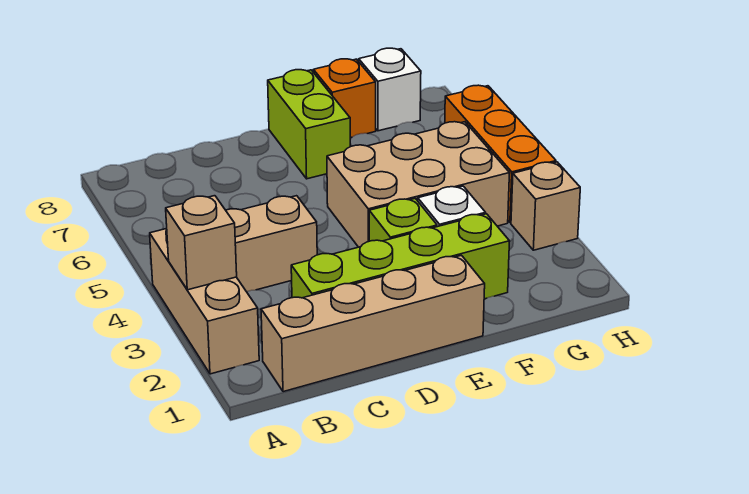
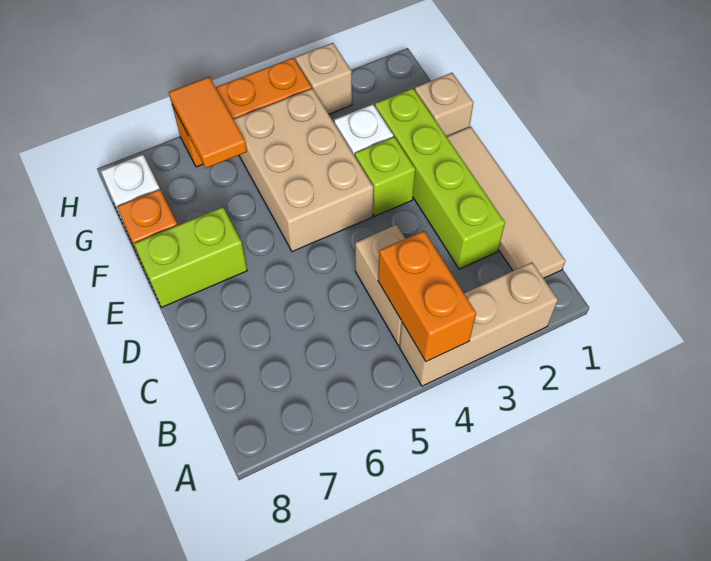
tan 1x1 brick [166,196,237,290] -> tan 1x1 brick moved to [415,73,474,137]
none -> orange 1x2 brick [378,231,476,362]
tan 1x4 brick [261,255,485,392] -> tan 1x4 tile [447,127,565,278]
none -> orange 1x2 tile [169,77,247,168]

